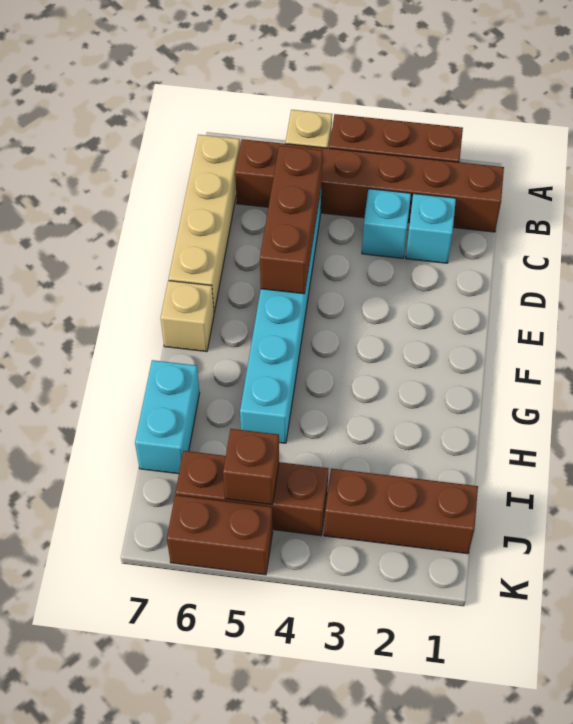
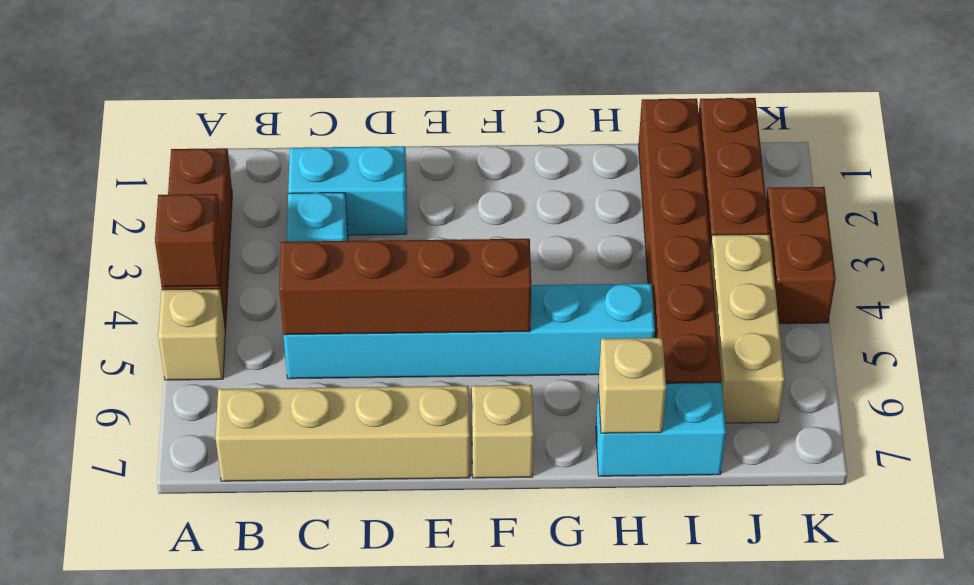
brown 1x6 brick [235,139,504,232] -> brown 1x6 brick moved to [639,99,722,383]
cyan 1x1 brick [406,194,456,263] -> cyan 1x2 brick [288,146,407,235]
brown 1x3 brick [260,146,323,294] -> brown 1x4 brick [279,239,531,335]
none -> tan 1x1 brick [598,338,666,433]
brown 1x3 brick [175,451,329,536] -> tan 1x3 brick [710,234,785,423]
brown 1x1 brick [223,429,279,505] -> brown 1x1 brick moved to [155,194,223,287]
brown 1x2 brick [167,495,273,575] -> brown 1x2 brick moved to [766,187,836,324]

